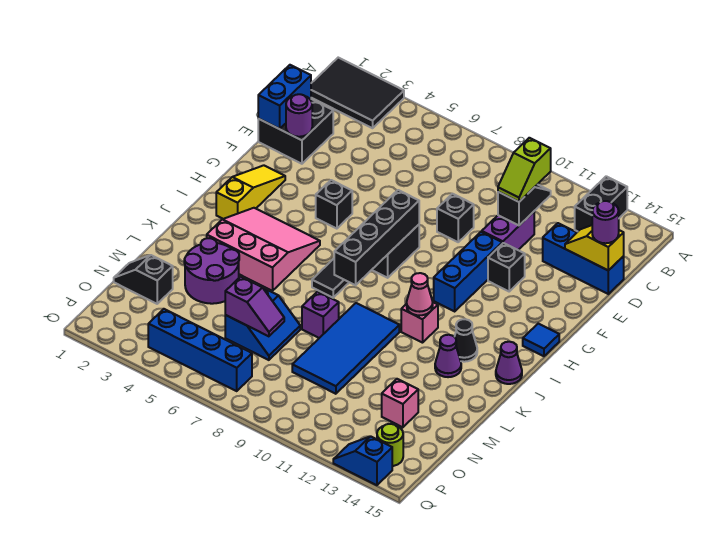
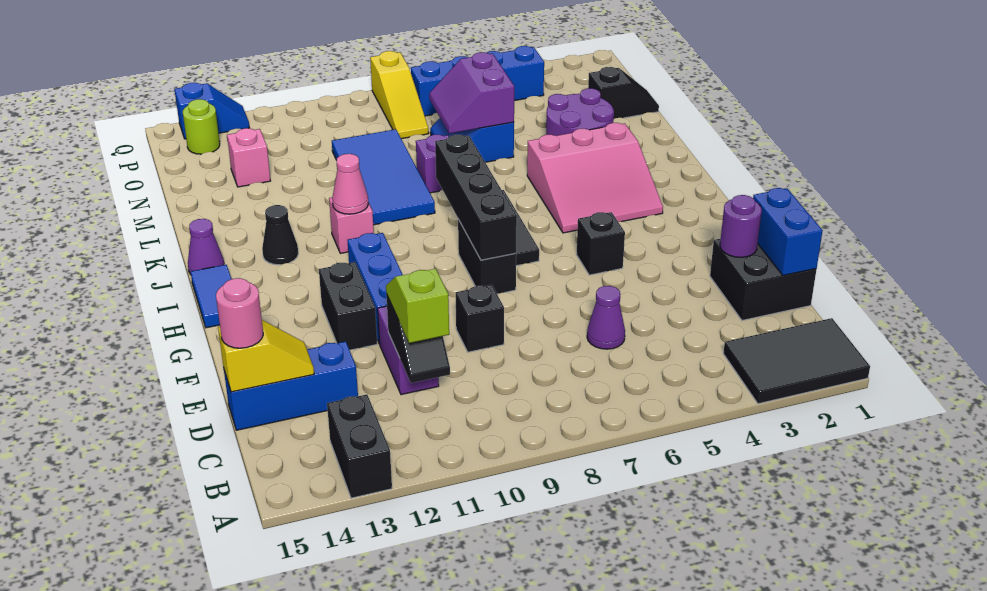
purple 1x1 round brick [592,201,619,243] -> pink 1x1 round brick [216,278,263,348]
black 1x1 brick [488,243,525,291] -> black 1x2 brick [319,262,377,350]
yellow 1x3 slope [216,165,285,219] -> yellow 1x3 slope moved to [370,51,429,139]
blue 1x1 tile [523,324,559,356] -> blue 1x2 tile [191,265,231,328]
purple 1x1 cone [435,335,461,377] -> purple 1x1 cone moved to [587,286,625,349]
purple 1x2 slope [225,277,284,336] -> purple 2x2 slope [429,52,514,133]

